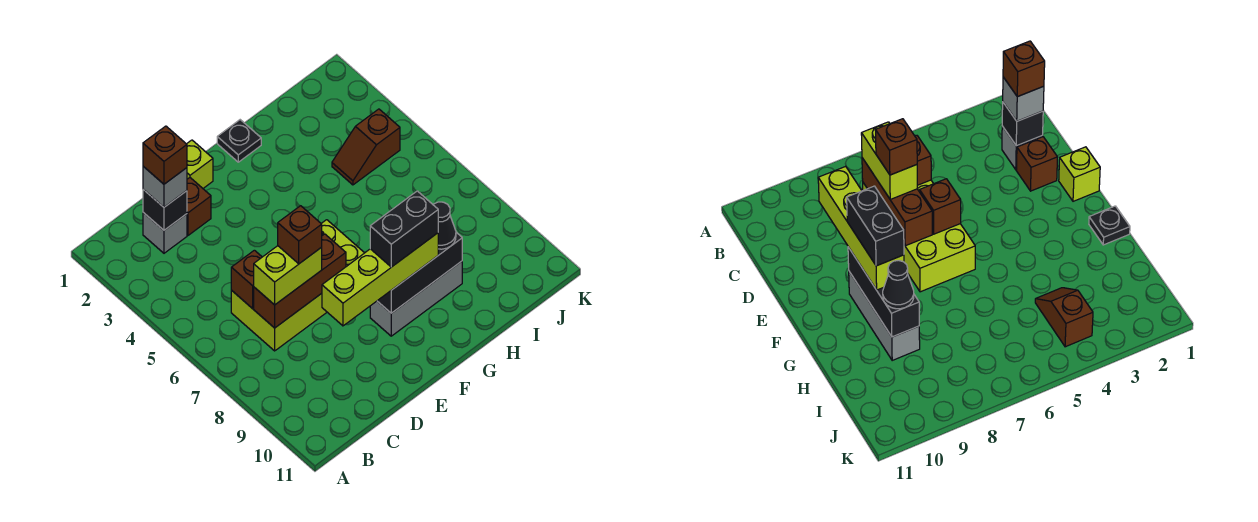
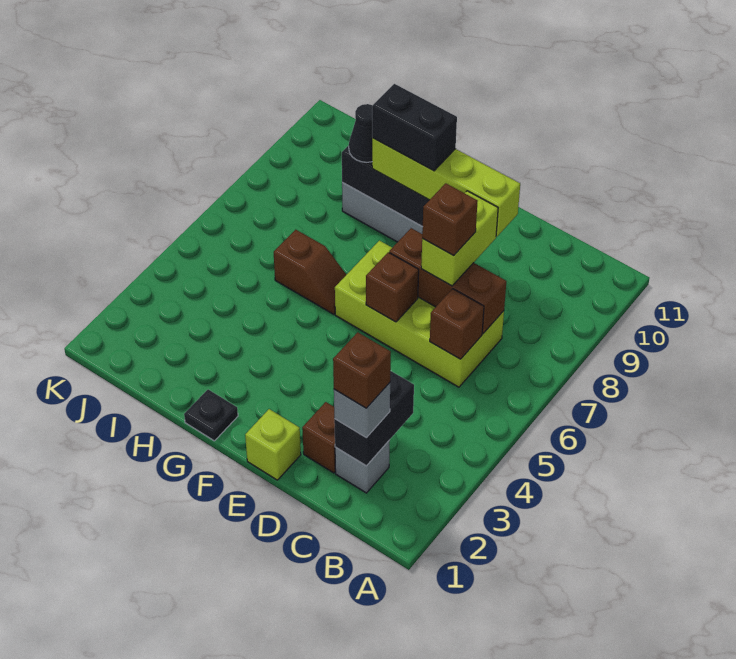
black 1x1 brick [143,189,187,230] -> black 1x2 brick [334,371,414,466]
lime 1x2 brick [254,246,322,305] -> lime 1x2 brick turned to [421,191,498,286]
brown 1x2 slope [332,109,400,185] -> brown 1x2 slope moved to [274,230,346,314]

